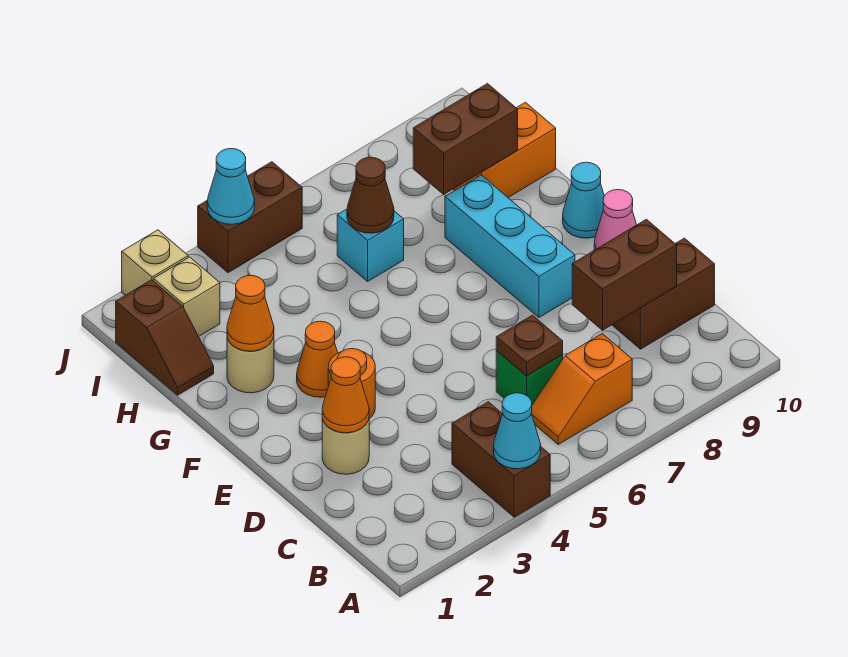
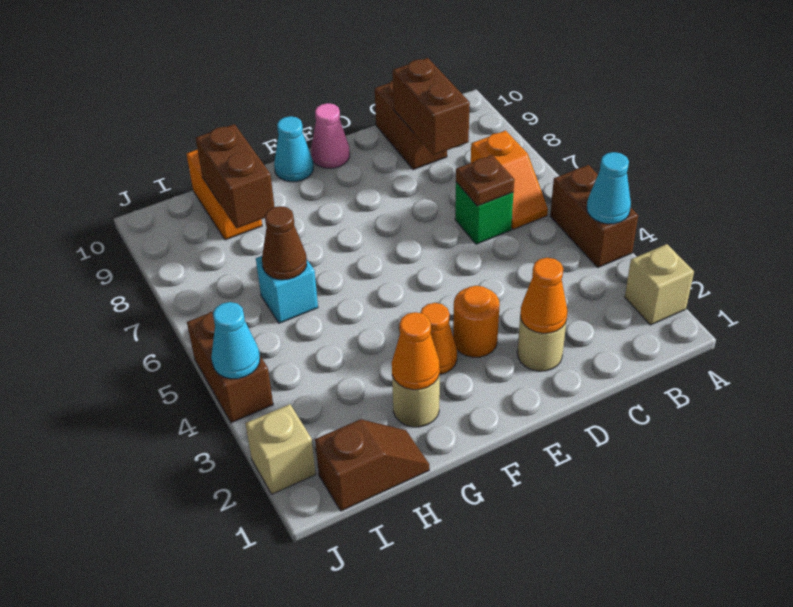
brown 1x2 brick [452,402,550,517] -> brown 1x2 brick turned to [550,165,638,267]
cyan 1x3 brick [445,175,575,317] -> none
tan 1x1 brick [154,257,220,337] -> tan 1x1 brick moved to [625,244,694,325]

